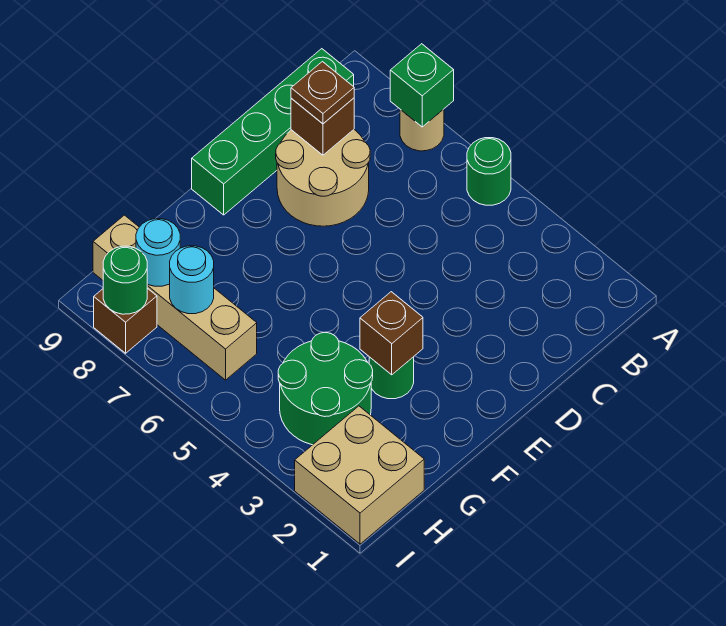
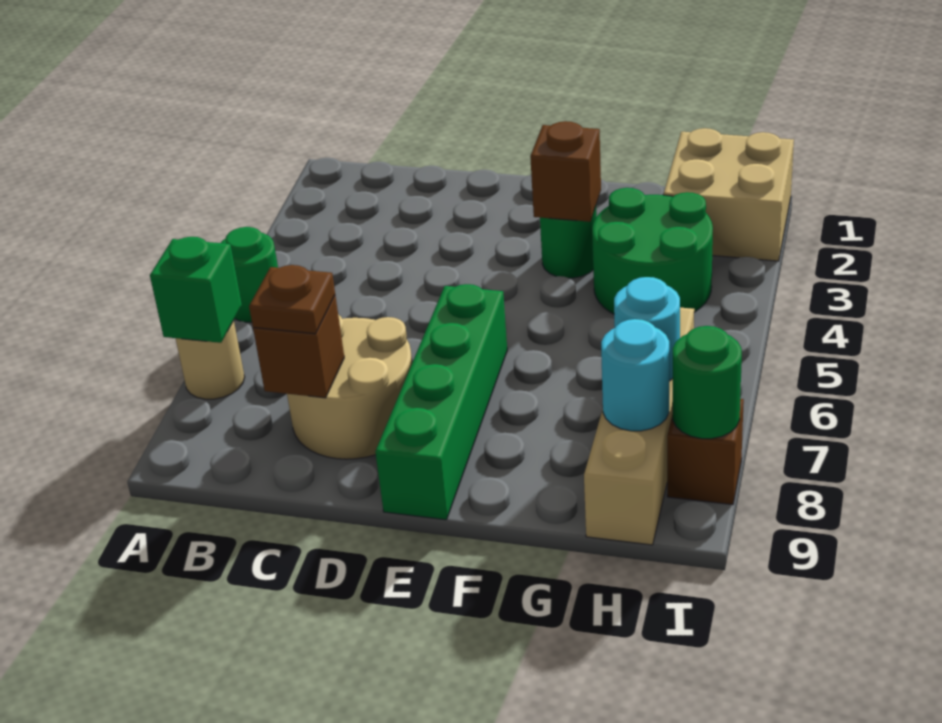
green 1x4 brick [192,49,354,215] -> green 1x4 brick turned to [375,284,507,520]

